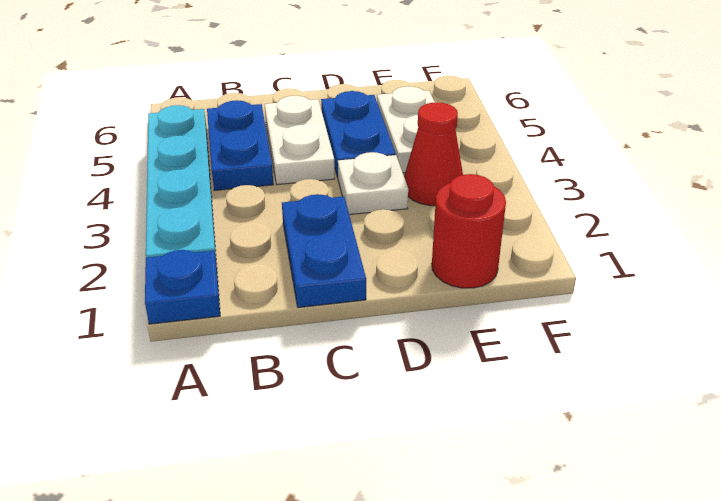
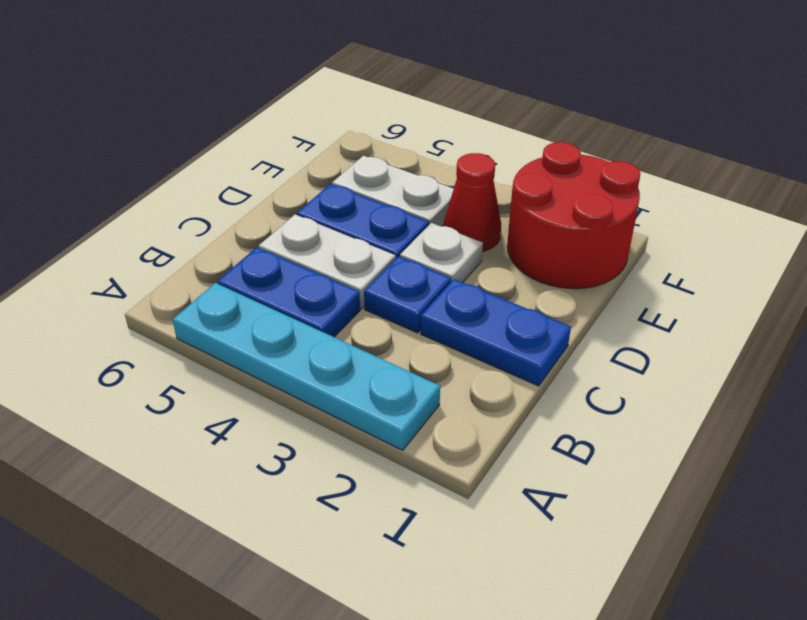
blue 1x1 plate [145,250,220,324] -> blue 1x1 plate moved to [364,256,451,333]
red 1x1 round brick [432,174,506,288] -> red 2x2 round brick [507,142,640,289]

